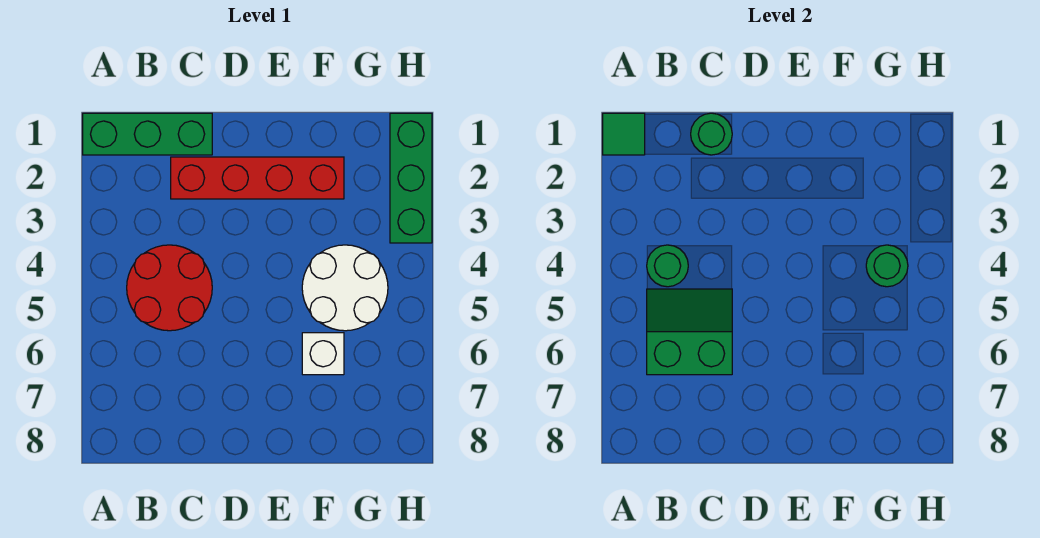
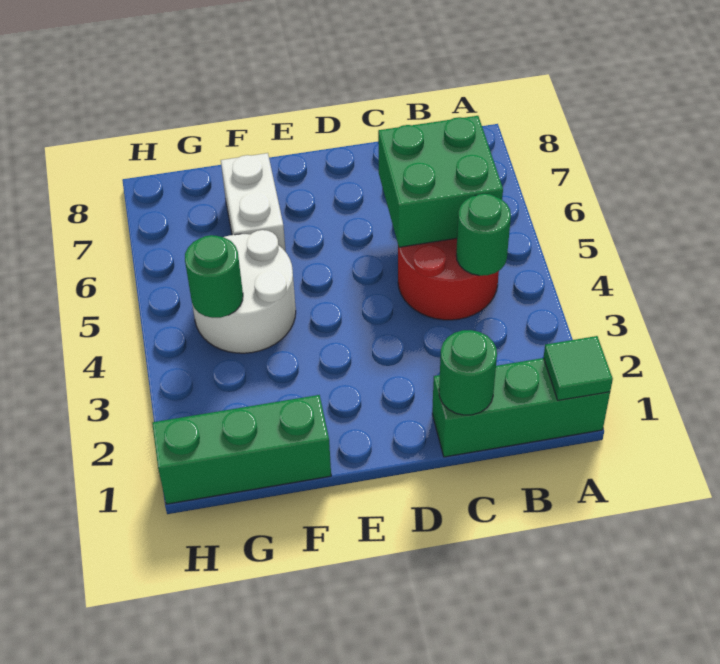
green 2x2 slope [647,289,732,375] -> green 2x2 brick [378,116,503,247]
red 1x4 brick [171,157,344,199] -> none
white 1x1 brick [302,333,344,375] -> white 1x2 brick [221,153,286,252]
green 1x3 brick [390,113,432,243] -> green 1x3 brick turned to [152,395,331,504]

